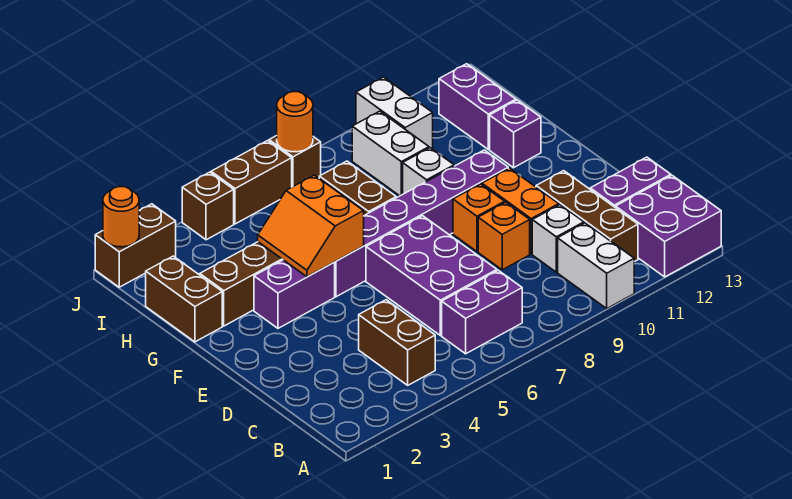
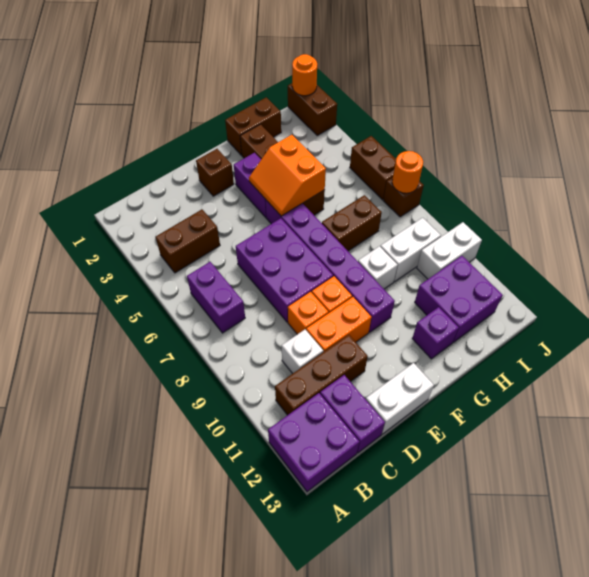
white 1x2 brick [558,223,634,308] -> white 1x2 brick moved to [366,363,434,434]
purple 2x3 brick [366,216,497,336] -> purple 2x3 brick turned to [236,218,333,322]
orange 2x2 slope [258,175,364,277] -> orange 2x2 slope turned to [249,135,326,216]
purple 1x2 brick [439,64,516,149] -> purple 2x2 brick [415,256,503,342]
brown 1x1 brick [182,172,234,240] -> brown 1x1 brick moved to [196,149,234,196]

